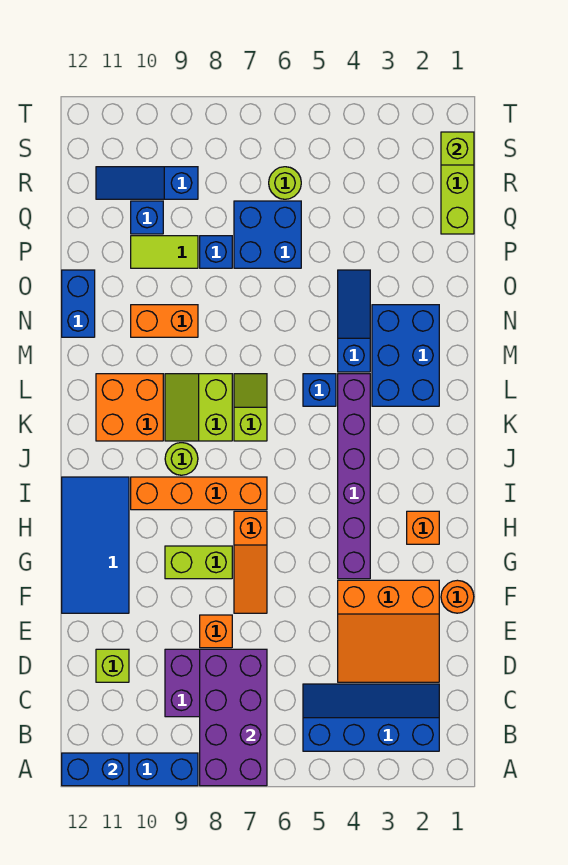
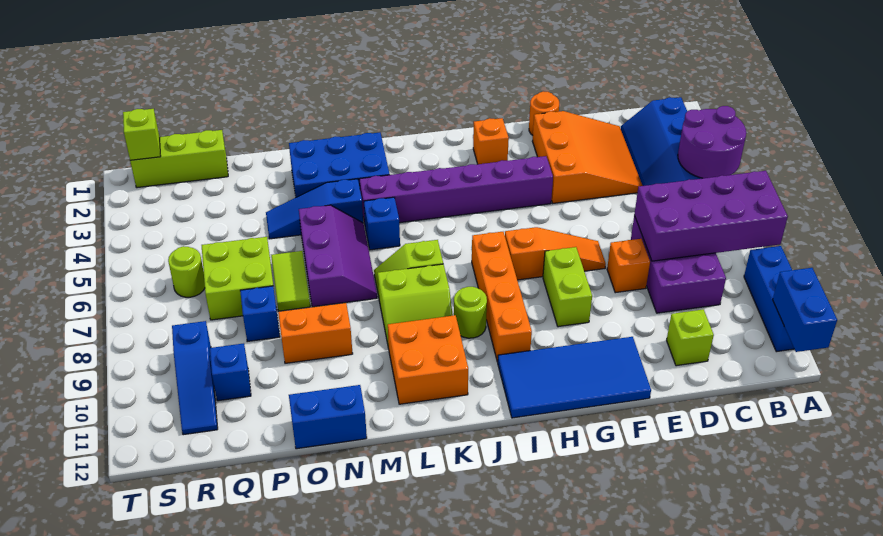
none -> purple 2x2 round brick [678,106,746,178]
none -> purple 2x3 slope [299,205,377,307]
orange 1x2 brick [131,305,198,337] -> orange 1x2 brick turned to [278,303,353,363]
blue 2x2 brick [234,201,301,268] -> lime 2x2 brick [202,237,275,320]
lime 1x2 tile [131,236,198,268] -> lime 1x2 tile moved to [271,251,310,311]

